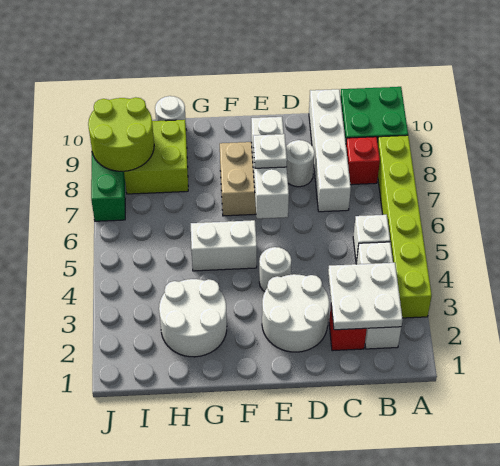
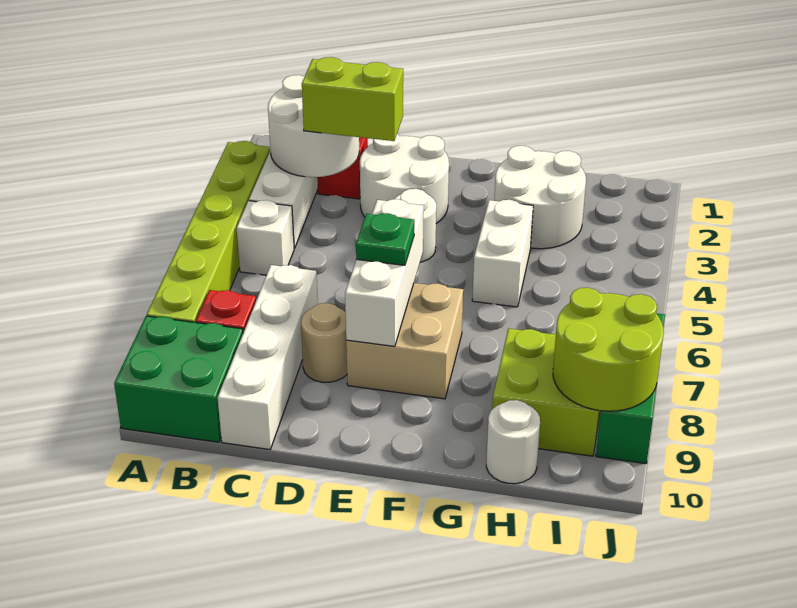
white 2x2 plate [328,263,403,330] -> white 2x2 round brick [268,75,359,177]
none -> lime 1x2 brick [302,57,403,141]
white 1x1 round brick [286,140,315,187] -> tan 1x1 round brick [301,303,347,382]
white 1x1 plate [253,134,287,168] -> green 1x1 plate [356,213,414,265]
white 1x2 brick [191,220,257,271] -> white 1x2 brick turned to [472,200,533,307]

